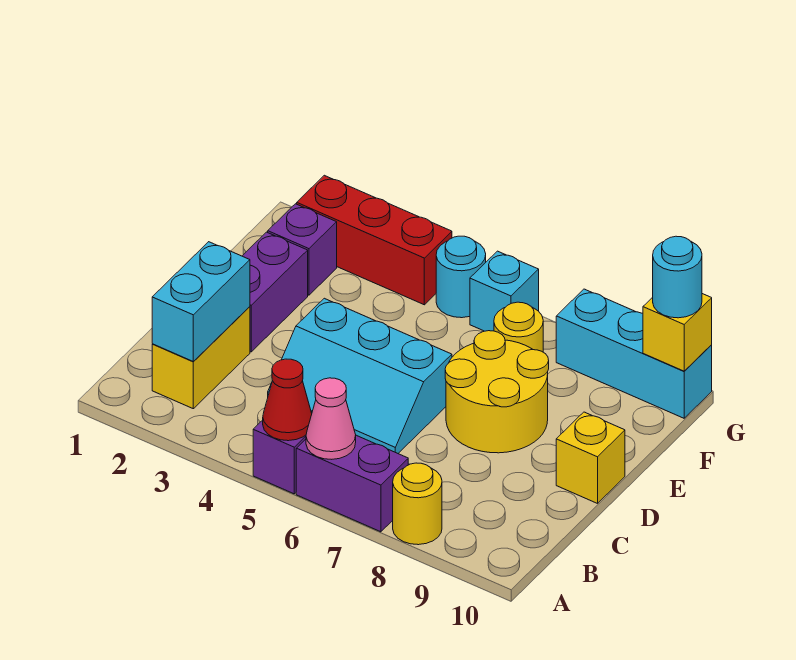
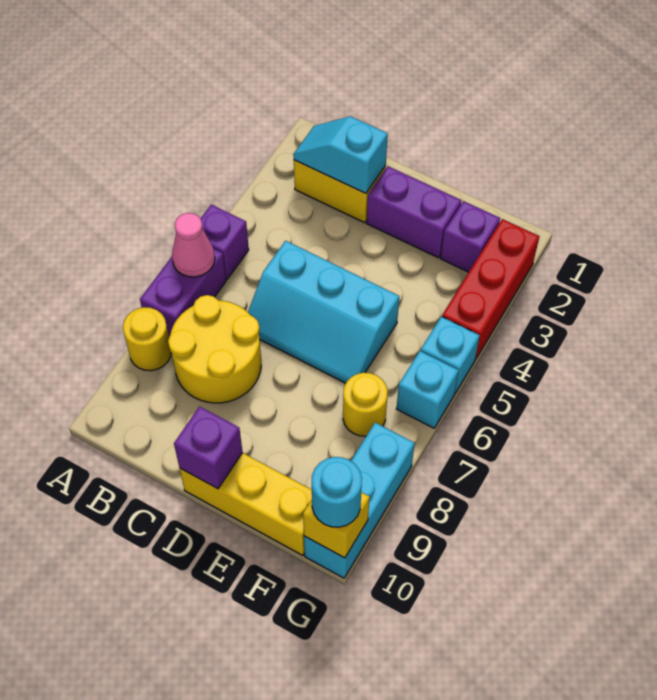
red 1x1 cone [263,359,312,441] -> none
cyan 1x2 brick [152,242,250,362] -> cyan 1x2 slope [293,116,388,193]
cyan 2x3 slope [268,298,452,453] -> cyan 2x3 slope turned to [248,241,399,383]
yellow 2x2 round brick [445,331,549,453] -> yellow 2x2 round brick moved to [168,295,261,403]
yellow 1x1 brick [556,412,625,503] -> yellow 1x3 brick [180,453,312,556]
none -> purple 1x1 brick [174,407,243,489]
cyan 1x1 round brick [436,236,486,318] -> cyan 1x1 brick [421,316,480,393]

